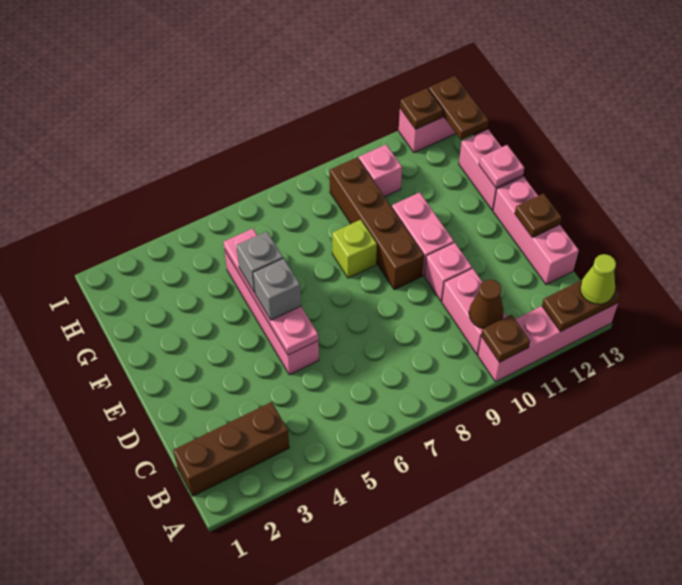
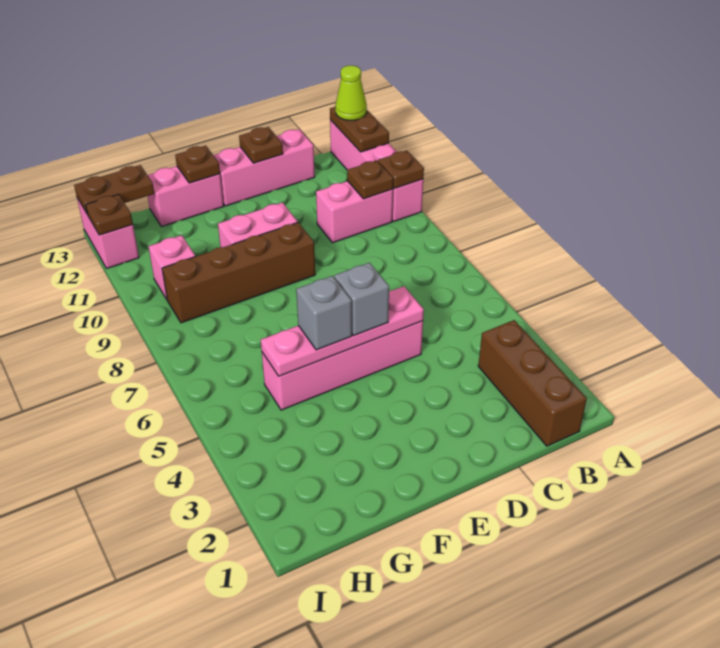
brown 1x1 cone [469,280,504,329] -> brown 1x1 plate [347,160,393,199]
pink 1x1 brick [424,242,472,301] -> none
lime 1x1 brick [332,220,377,278] -> none
pink 1x1 plate [479,145,524,188] -> brown 1x1 plate [175,146,220,183]

